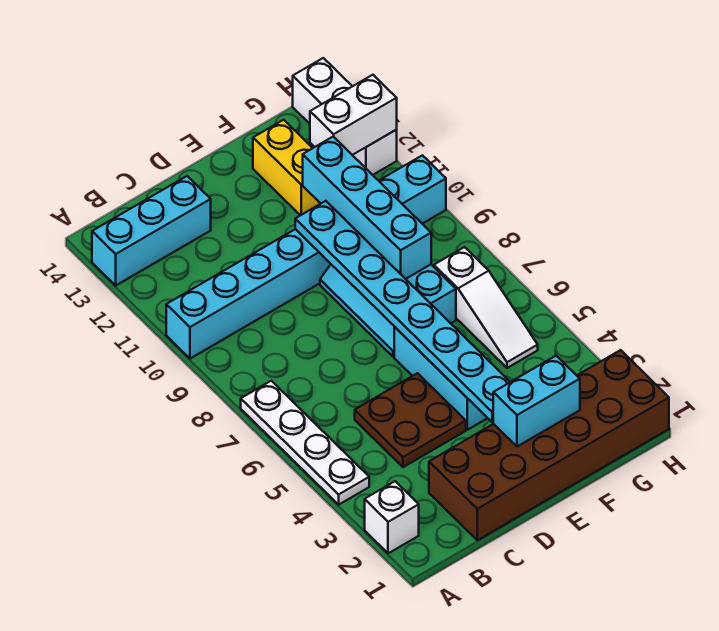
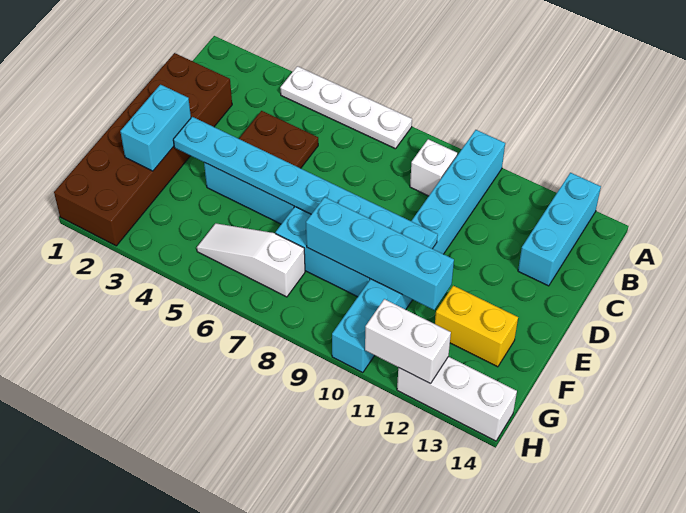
white 1x1 brick [365,481,419,553] -> white 1x1 brick moved to [410,139,457,196]
white 1x2 brick [310,75,397,155] -> white 1x2 brick turned to [365,299,451,383]

